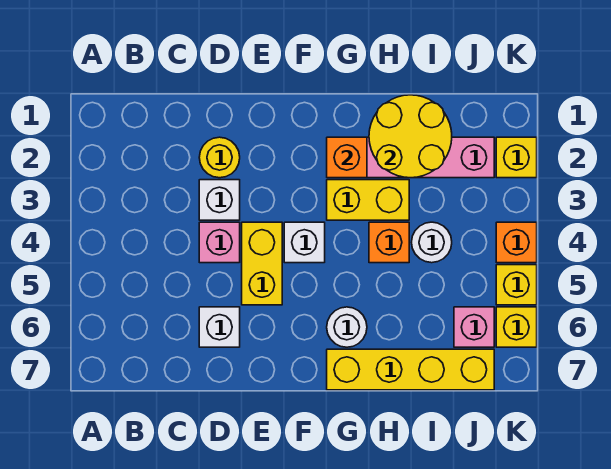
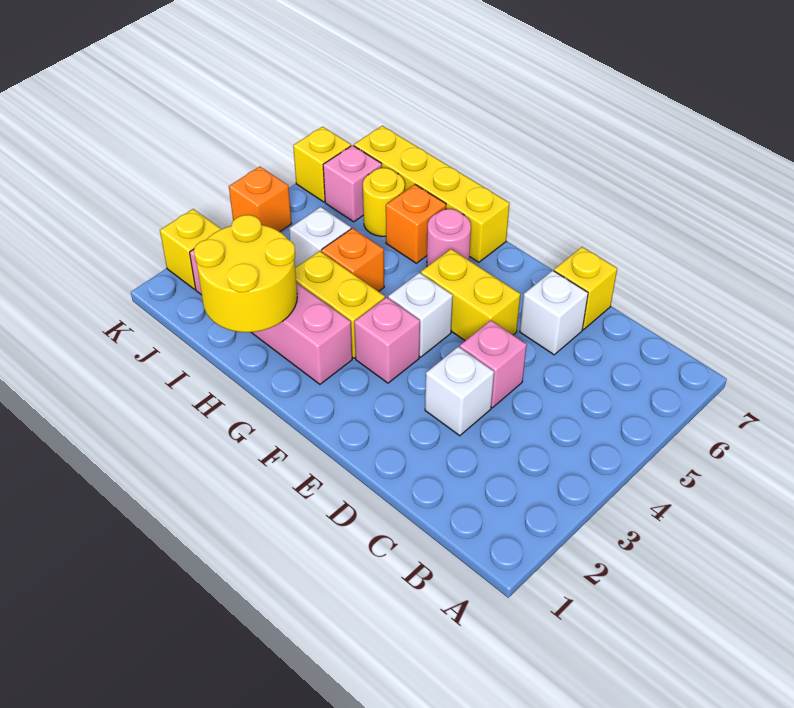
yellow 1x1 round brick [199,137,240,178] -> yellow 1x1 round brick moved to [363,168,405,237]
yellow 1x2 brick [242,222,282,305] -> yellow 1x2 brick turned to [421,249,521,341]
none -> pink 1x1 brick [354,297,420,383]
orange 1x1 brick [327,137,367,178] -> orange 1x1 brick moved to [386,185,446,263]
white 1x1 round brick [327,307,367,347] -> pink 1x1 round brick [427,209,471,266]
white 1x1 round brick [411,222,452,263] -> white 1x1 brick [289,207,351,268]
yellow 1x1 brick [496,265,537,305] -> yellow 1x1 brick moved to [554,247,617,330]

